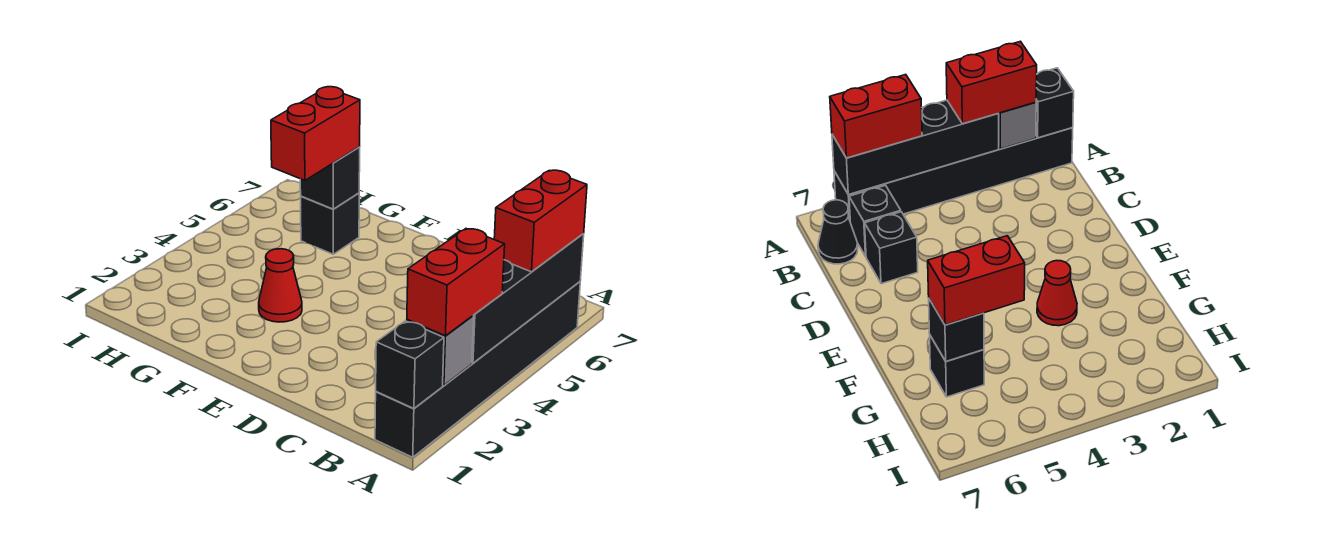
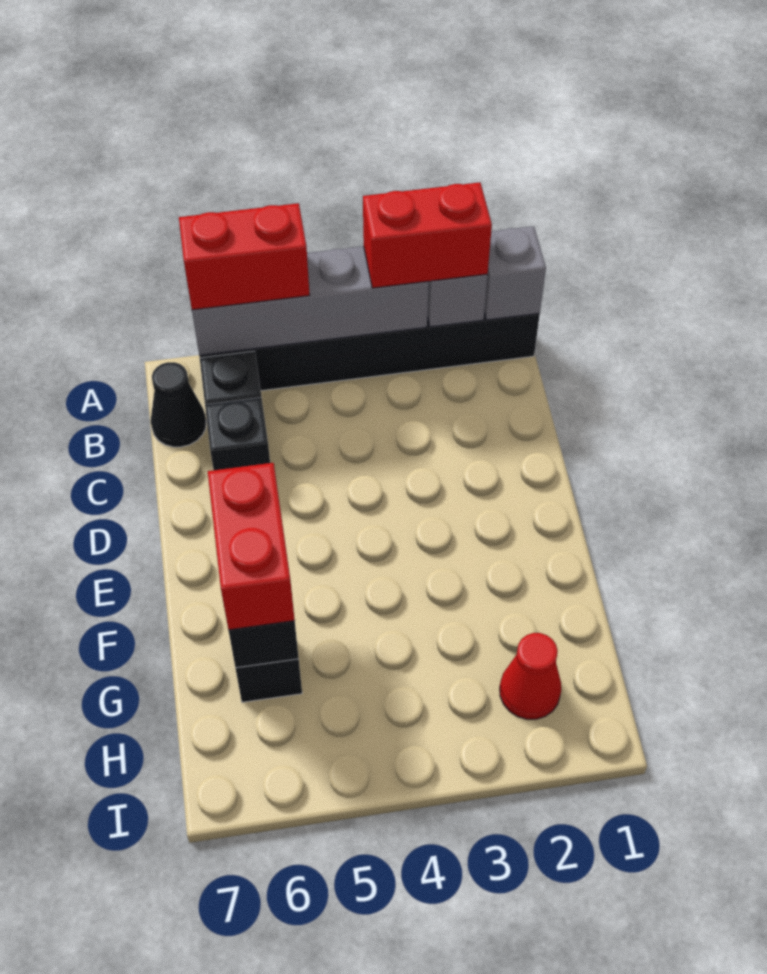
black 1x1 brick [376,321,444,409] -> grey 1x1 brick [484,226,546,320]
black 1x4 brick [472,234,584,363] -> grey 1x4 brick [192,246,429,355]
red 1x1 cone [259,249,302,322] -> red 1x1 cone moved to [500,633,561,719]
red 1x2 brick [271,87,360,180] -> red 1x2 brick turned to [208,463,295,630]

